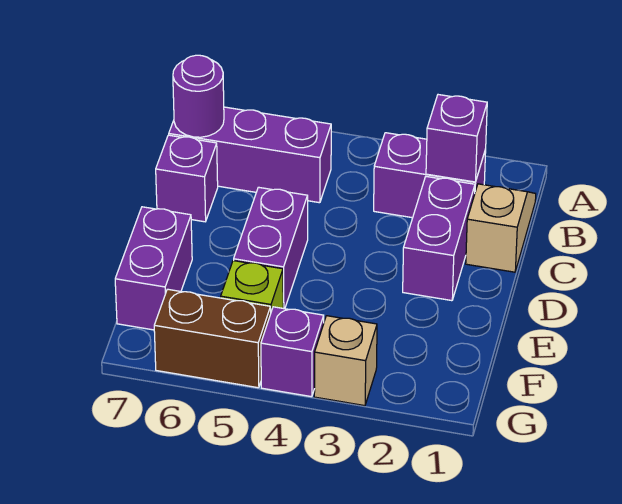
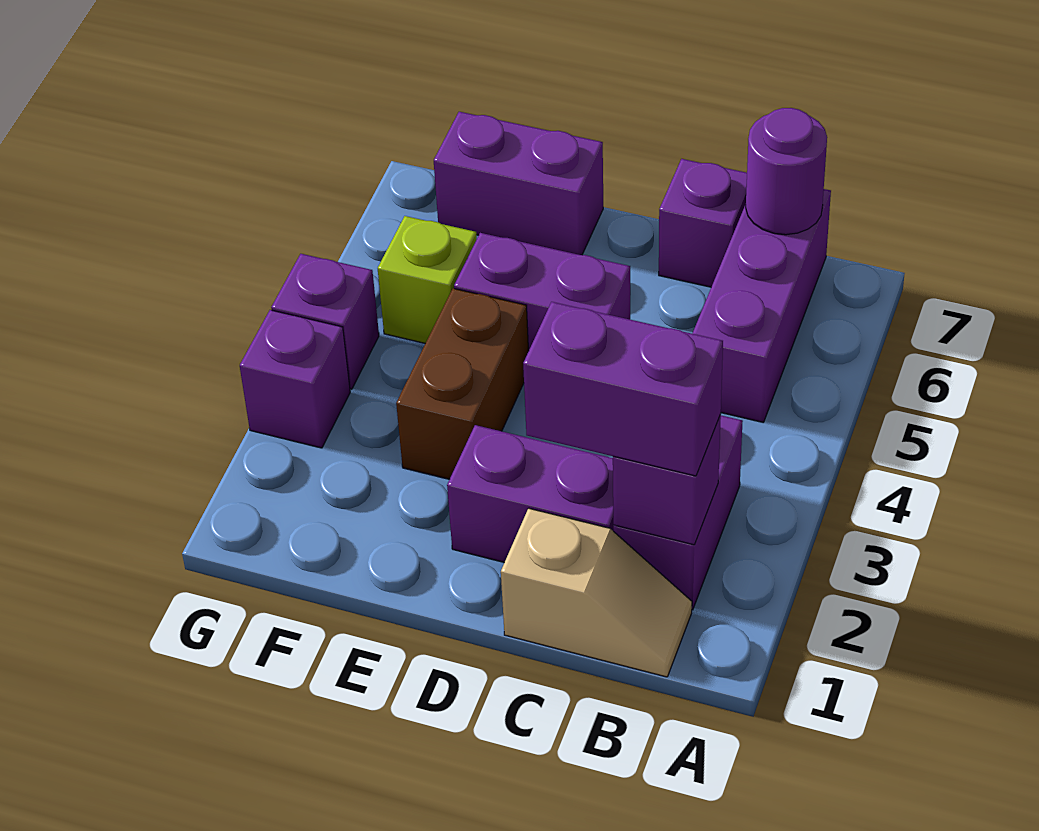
none -> purple 1x2 brick [523,302,723,476]
tan 1x1 brick [314,316,377,406] -> purple 1x1 brick [240,310,350,448]
brown 1x2 brick [154,289,271,388] -> brown 1x2 brick moved to [396,288,529,479]

